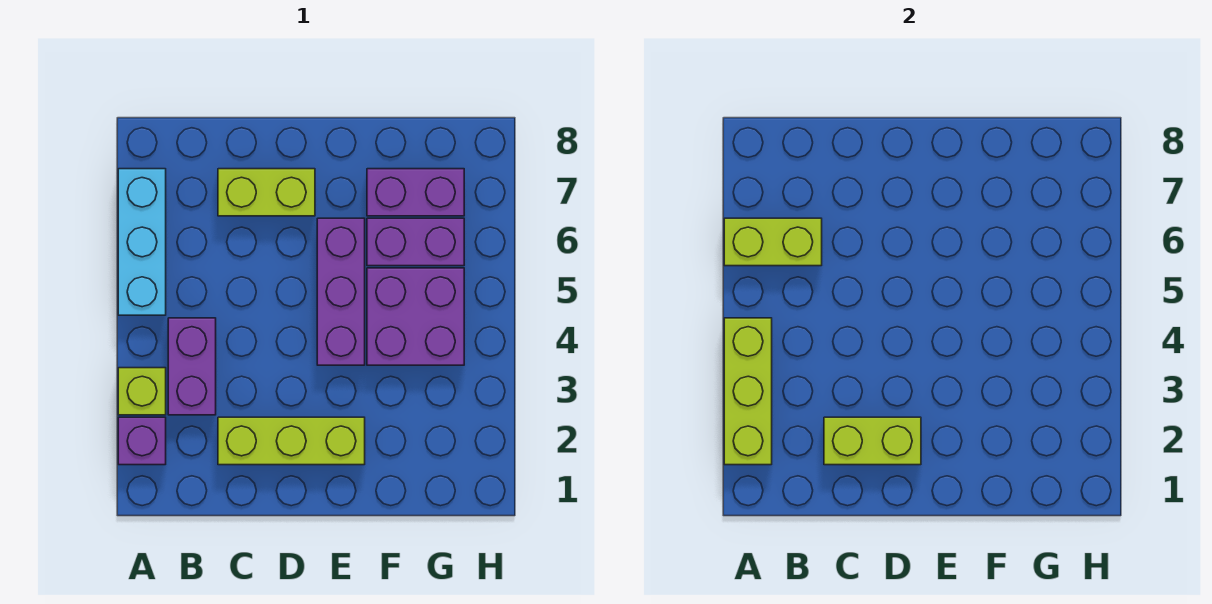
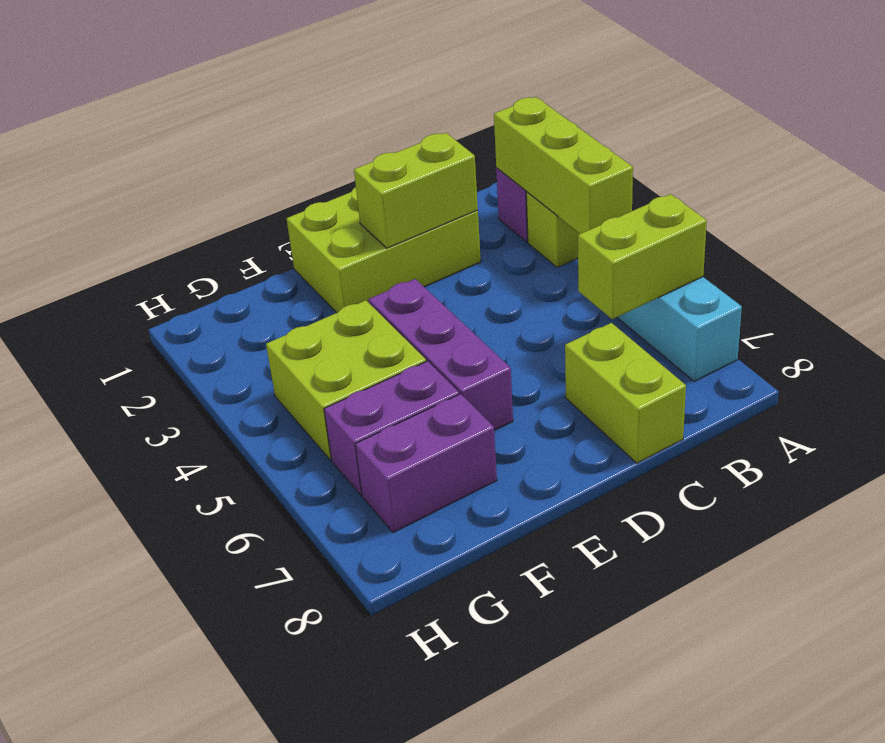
purple 1x2 brick [168,318,216,415] -> none
lime 1x3 brick [218,417,365,465] -> lime 2x3 brick [286,187,481,313]
lime 1x2 brick [218,169,315,216] -> lime 1x2 brick turned to [565,323,686,463]
purple 2x2 brick [367,268,464,365] -> lime 2x2 brick [266,300,426,460]

